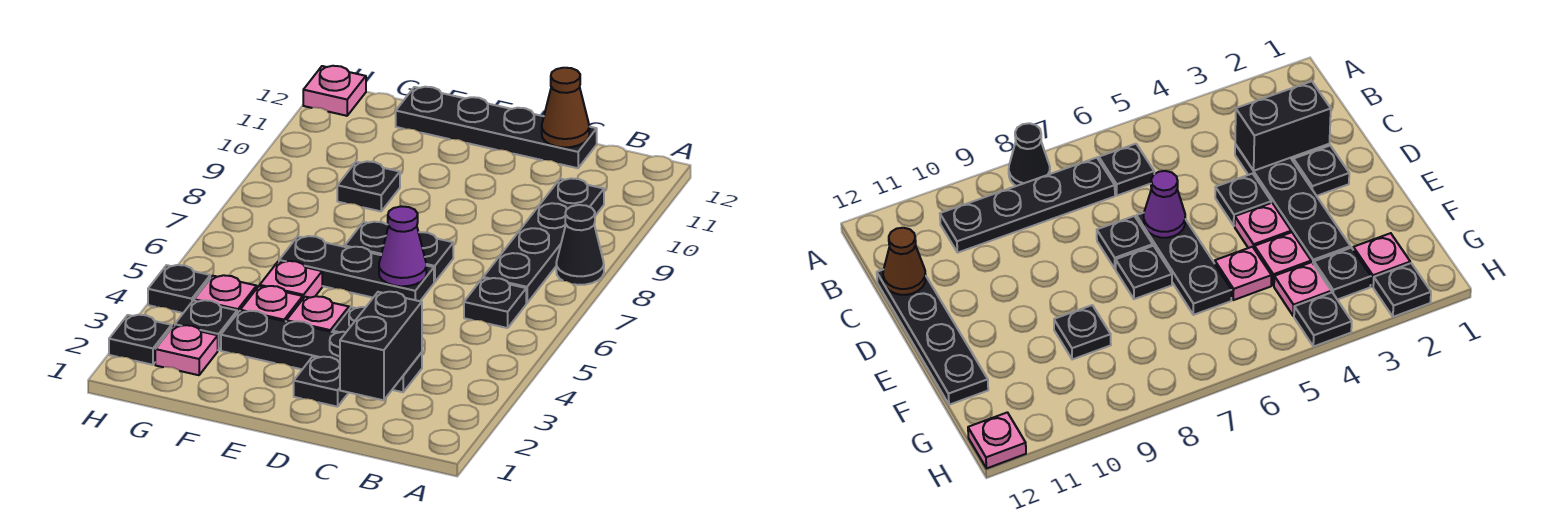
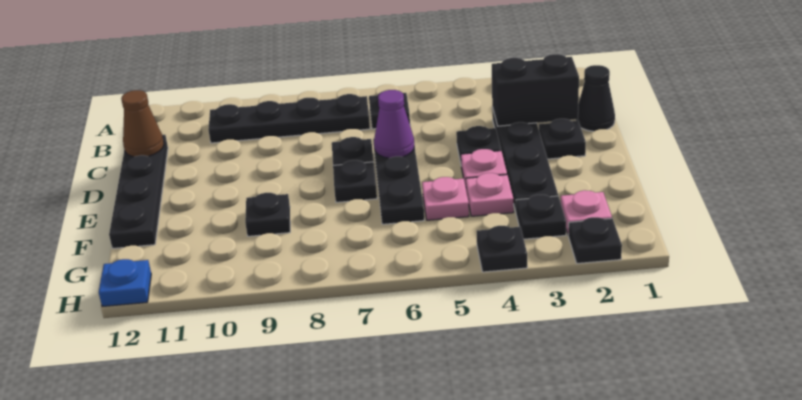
black 1x1 cone [556,205,604,285] -> black 1x1 cone moved to [576,65,615,131]
pink 1x1 plate [194,275,257,313] -> none
pink 1x1 plate [303,66,366,116] -> blue 1x1 plate [99,259,151,307]

